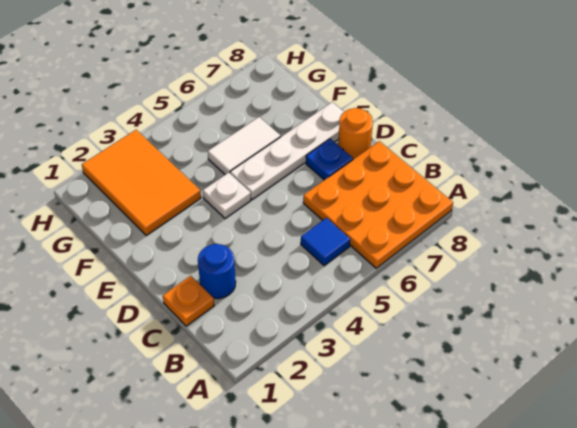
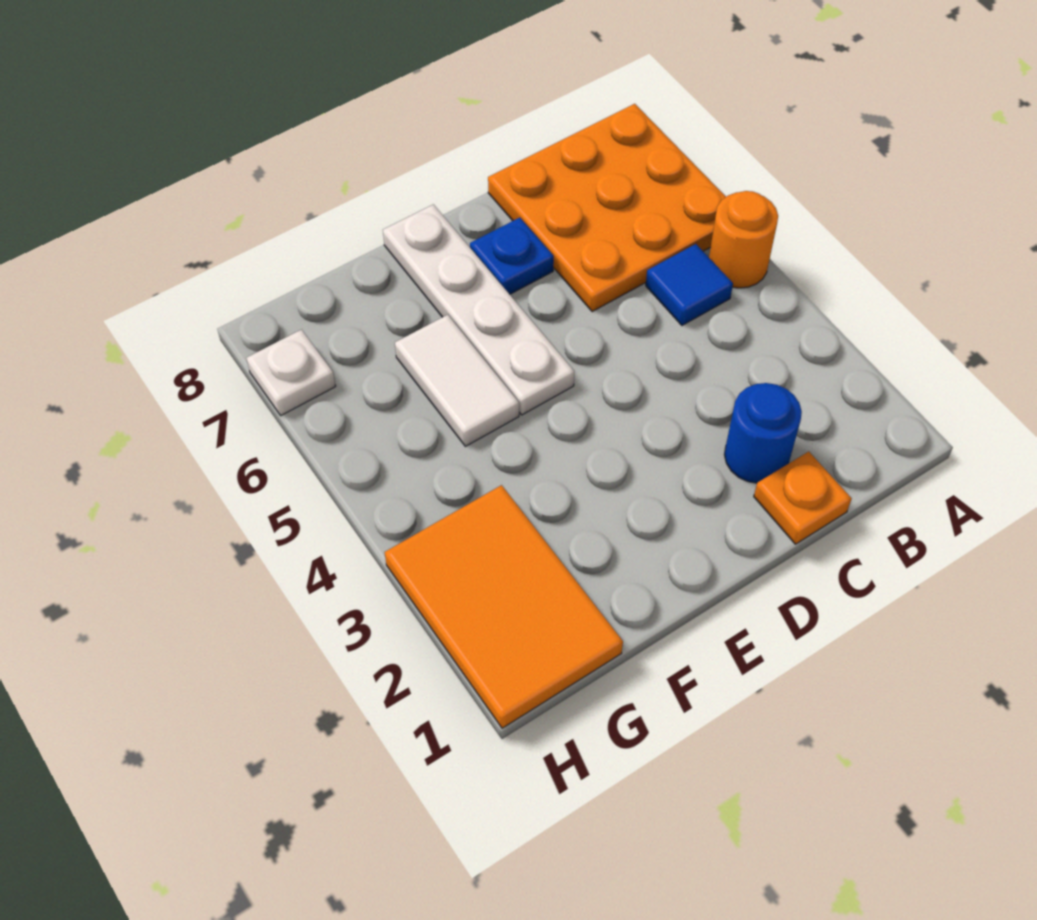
orange 1x1 round brick [338,108,373,159] -> orange 1x1 round brick moved to [709,191,778,288]
white 1x1 plate [203,173,251,219] -> white 1x1 plate moved to [247,330,336,415]
orange 2x3 tile [82,130,201,235] -> orange 2x3 tile turned to [385,485,623,728]

